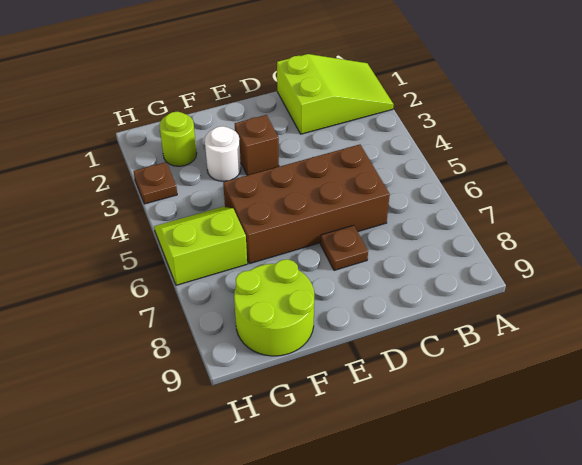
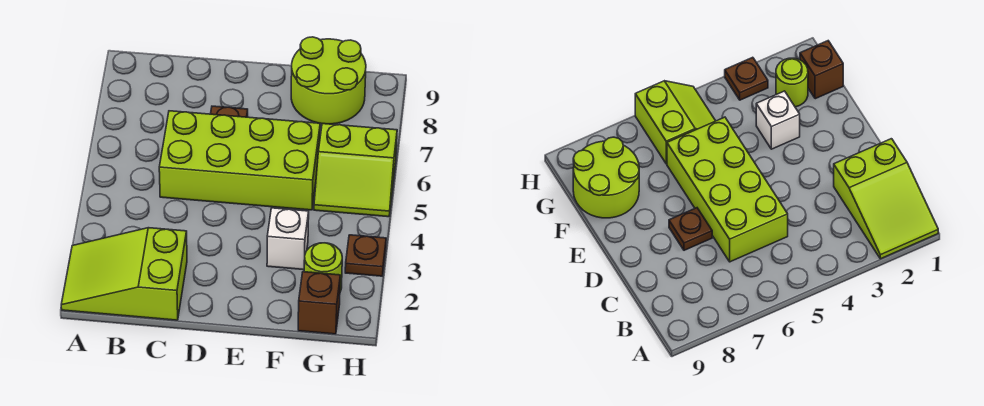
brown 2x4 brick [223,145,390,264] -> lime 2x4 brick [159,111,320,210]
brown 1x1 brick [235,115,279,175] -> brown 1x1 brick moved to [298,272,340,334]
white 1x1 round brick [205,126,241,181] -> white 1x1 brick [267,208,309,270]

